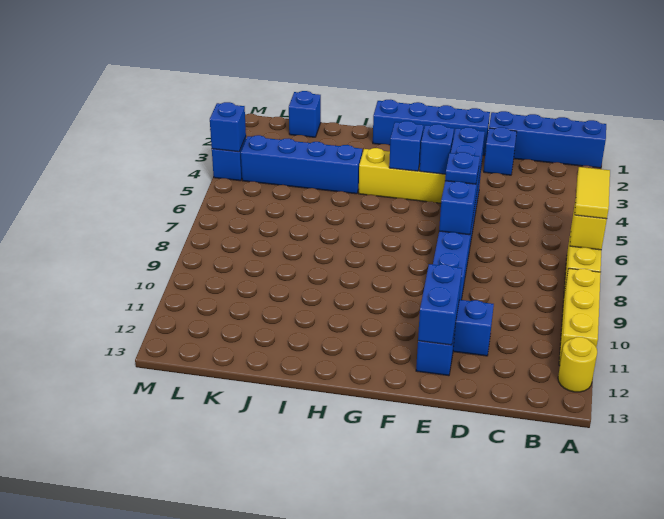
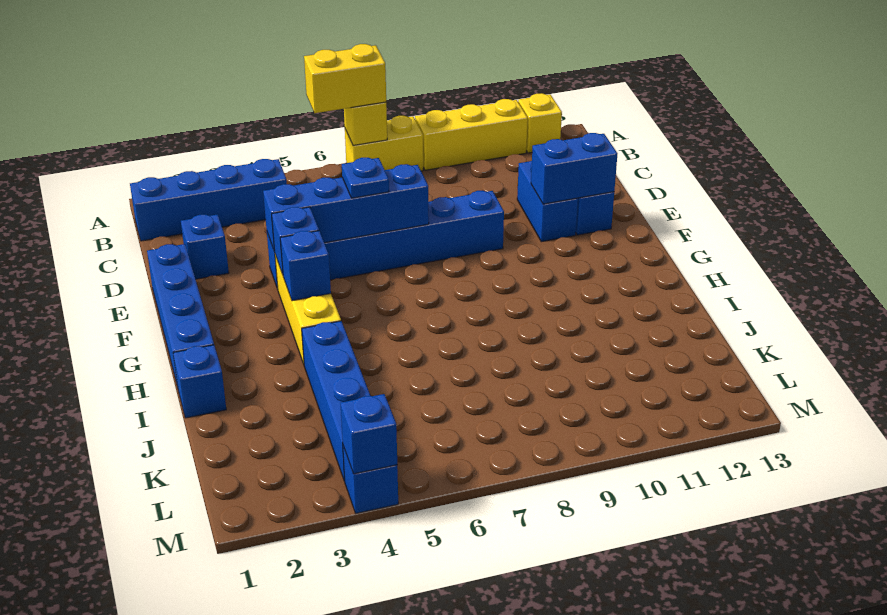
blue 1x4 brick [489,111,606,168] -> blue 1x4 brick turned to [130,159,287,241]
yellow 1x2 tile [575,167,610,219] -> yellow 1x2 brick [304,44,386,113]
yellow 1x1 round brick [558,337,597,392] -> yellow 1x1 brick [518,93,562,153]
blue 1x1 brick [289,91,321,137] -> blue 1x1 brick moved to [173,345,226,418]

